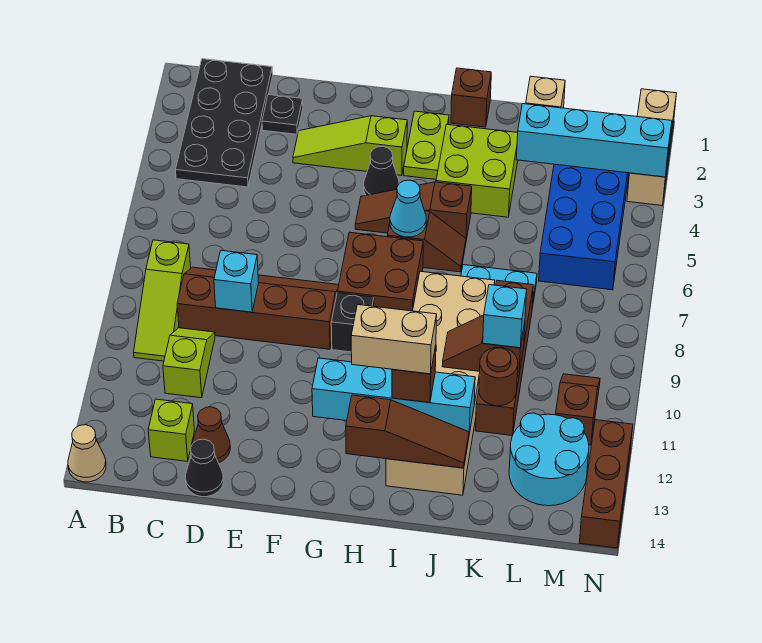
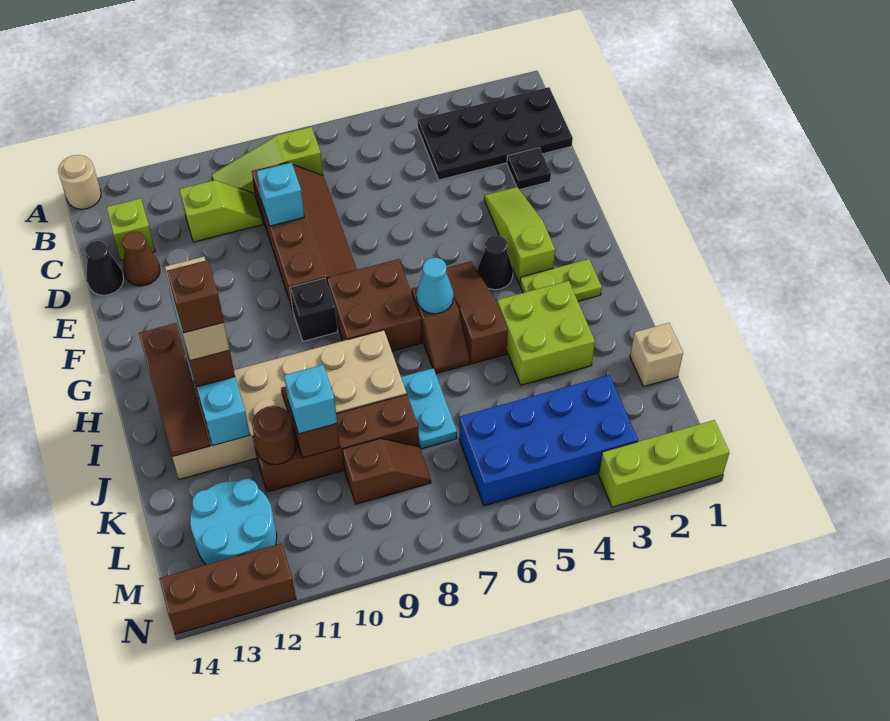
tan 1x1 cone [68,425,106,482] -> tan 1x1 round brick [58,155,101,209]
brown 1x1 brick [451,68,491,127] -> brown 1x1 brick moved to [167,260,224,333]
cyan 1x4 brick [516,104,672,177] -> none
brown 1x2 slope [556,374,600,445] -> brown 1x2 slope moved to [343,438,431,504]
tan 1x3 brick [627,89,676,206] -> lime 1x3 brick [598,420,729,507]

